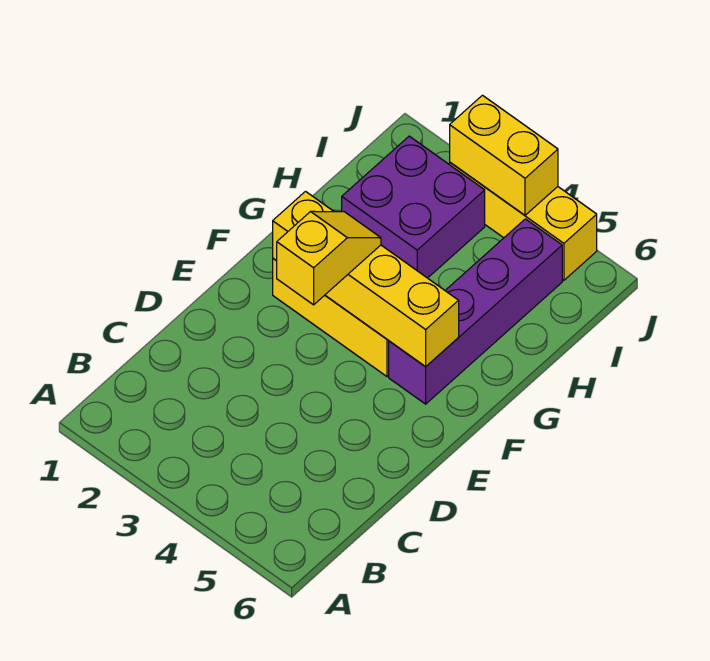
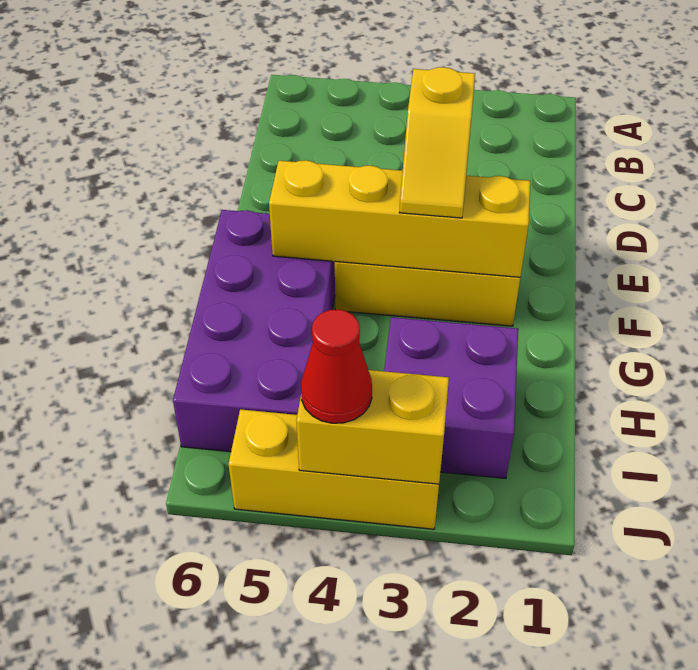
purple 1x4 brick [389,219,562,404] -> purple 2x4 brick [173,210,335,452]
none -> red 1x1 cone [301,309,372,423]

